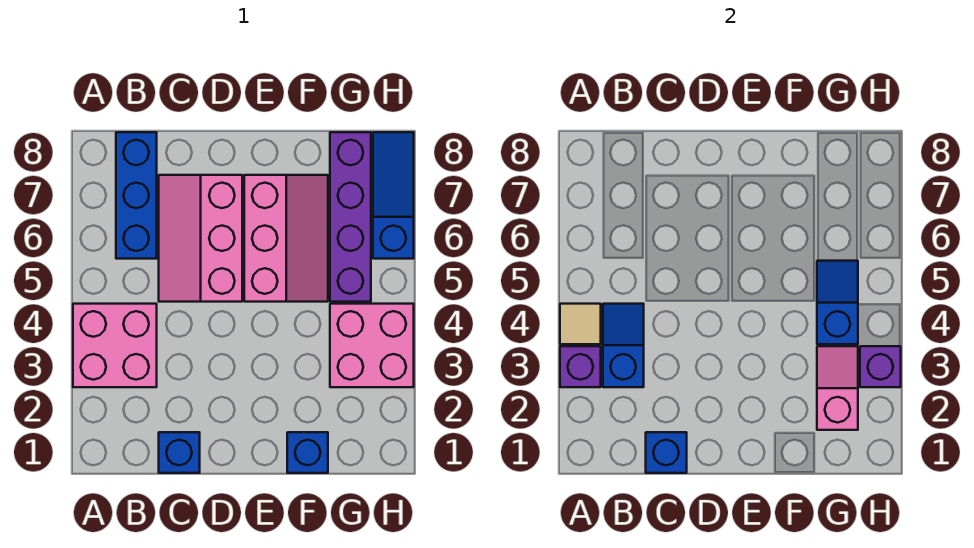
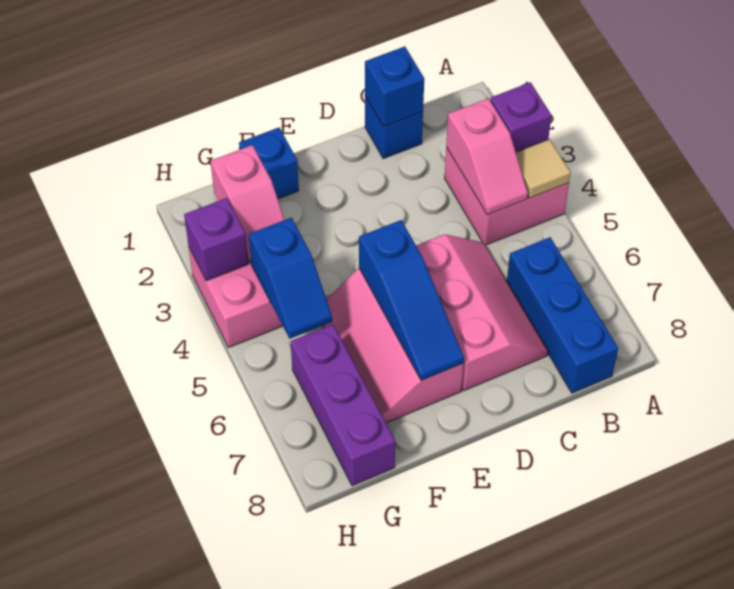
blue 1x2 slope [603,304,644,387] -> pink 1x2 slope [446,98,528,215]
purple 1x4 brick [330,132,371,302] -> purple 1x3 brick [291,324,395,486]
blue 1x3 slope [373,132,414,259] -> blue 1x3 slope moved to [359,220,464,381]

